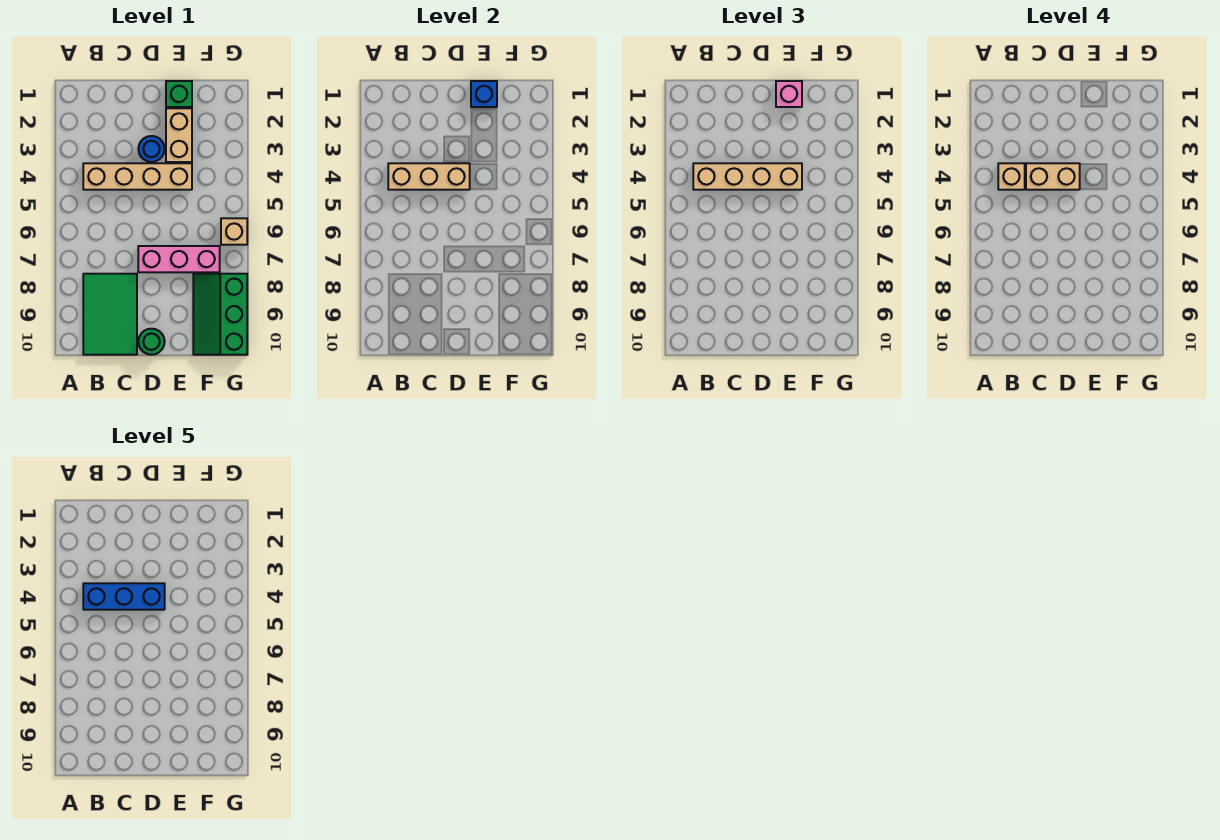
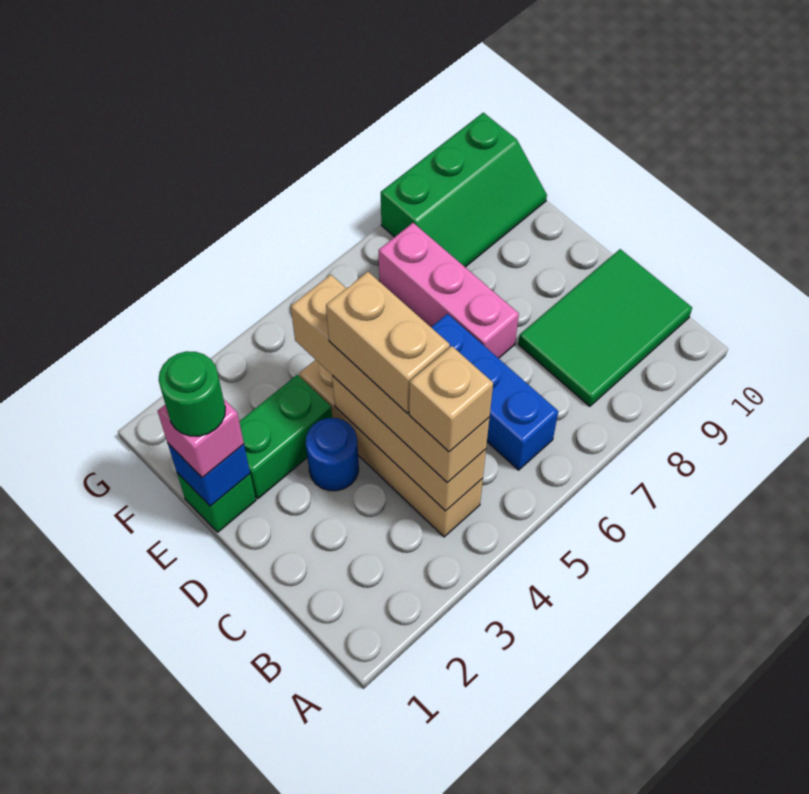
blue 1x3 brick [83,583,165,610] -> blue 1x3 brick moved to [431,314,558,470]
green 1x1 round brick [138,329,165,355] -> green 1x1 round brick moved to [159,351,225,436]
tan 1x2 brick [166,108,192,162] -> green 1x2 brick [239,375,332,499]
tan 1x1 brick [221,218,247,245] -> none

